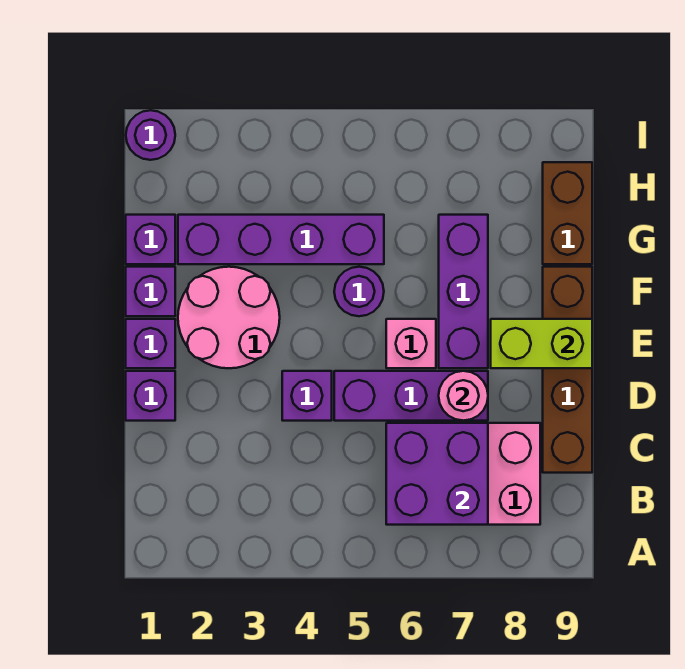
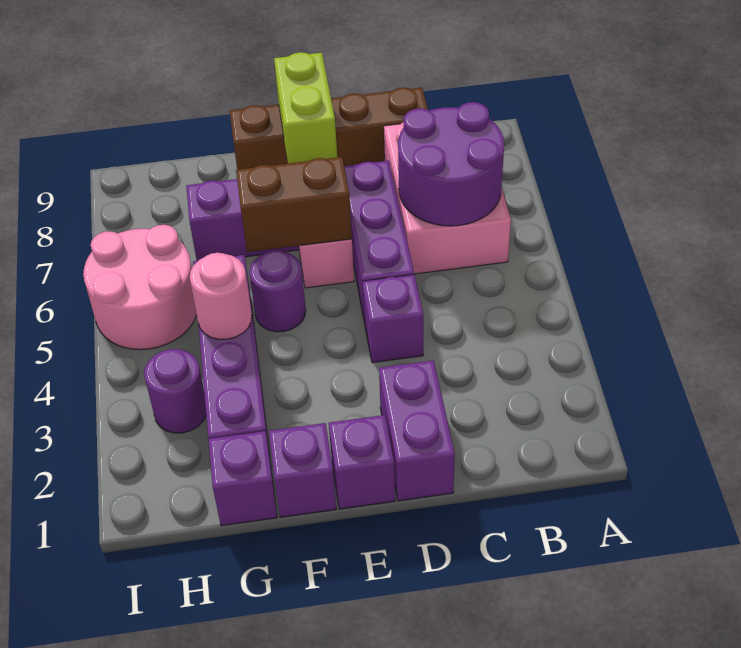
purple 2x2 brick [386,423,488,525] -> purple 2x2 round brick [398,102,504,226]
purple 1x1 brick [126,371,175,421] -> purple 1x2 brick [379,360,455,501]
pink 1x1 round brick [439,371,488,421] -> pink 1x1 round brick moved to [190,253,252,339]
pink 2x2 round brick [178,267,280,368] -> pink 2x2 round brick moved to [83,225,197,350]
brown 1x2 brick [543,162,592,264] -> brown 1x2 brick moved to [236,157,352,252]
purple 1x1 round brick [126,110,175,160] -> purple 1x1 round brick moved to [144,349,206,433]

